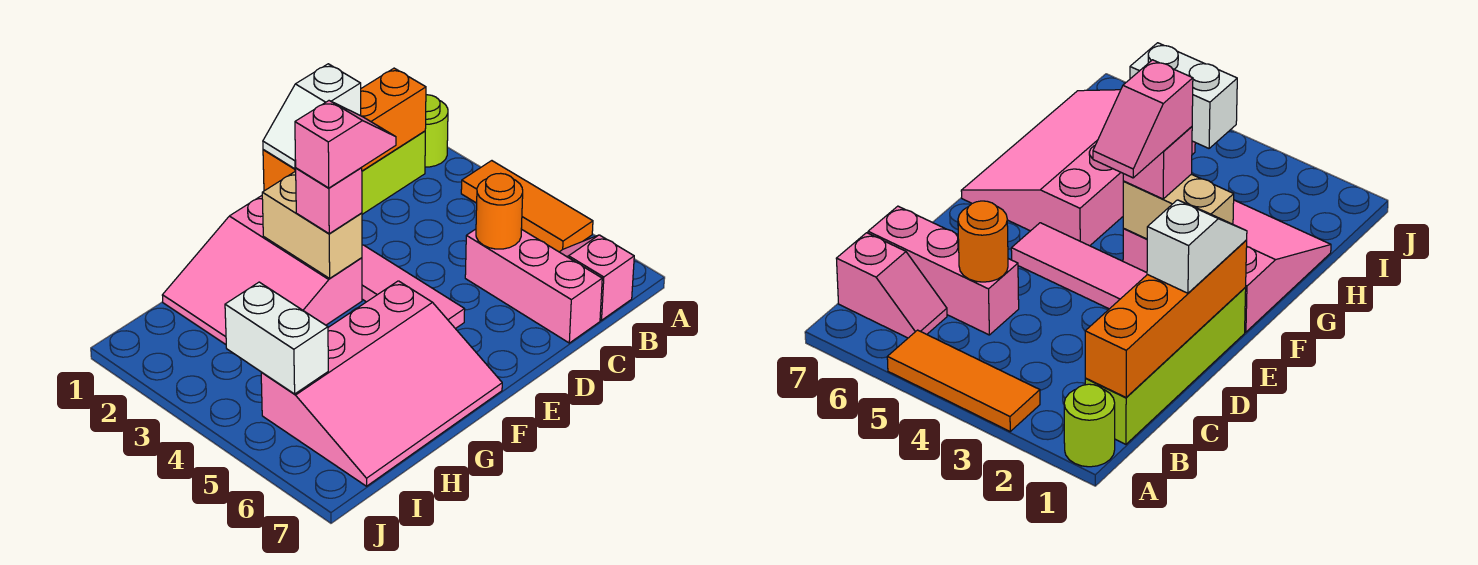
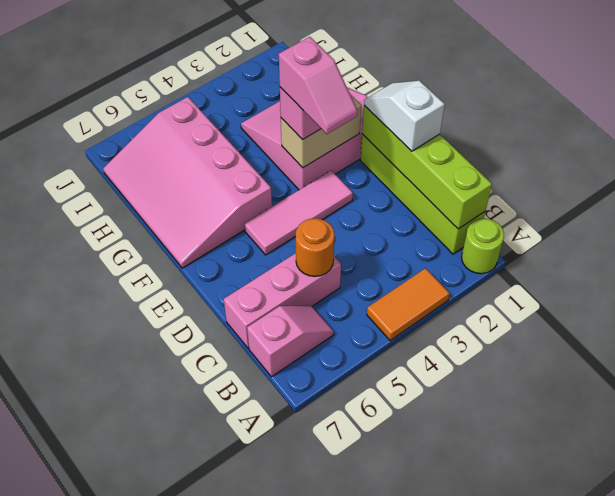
orange 1x3 tile [461,161,593,252] -> orange 1x2 tile [367,268,450,341]
orange 1x4 brick [263,68,426,191] -> lime 1x4 brick [362,106,492,229]
white 1x2 brick [225,282,328,394] -> none

